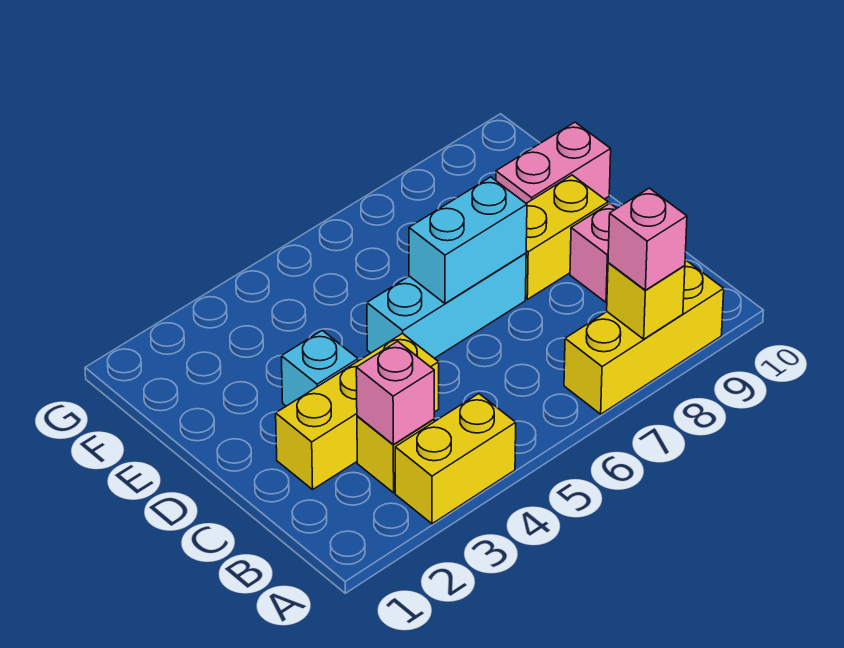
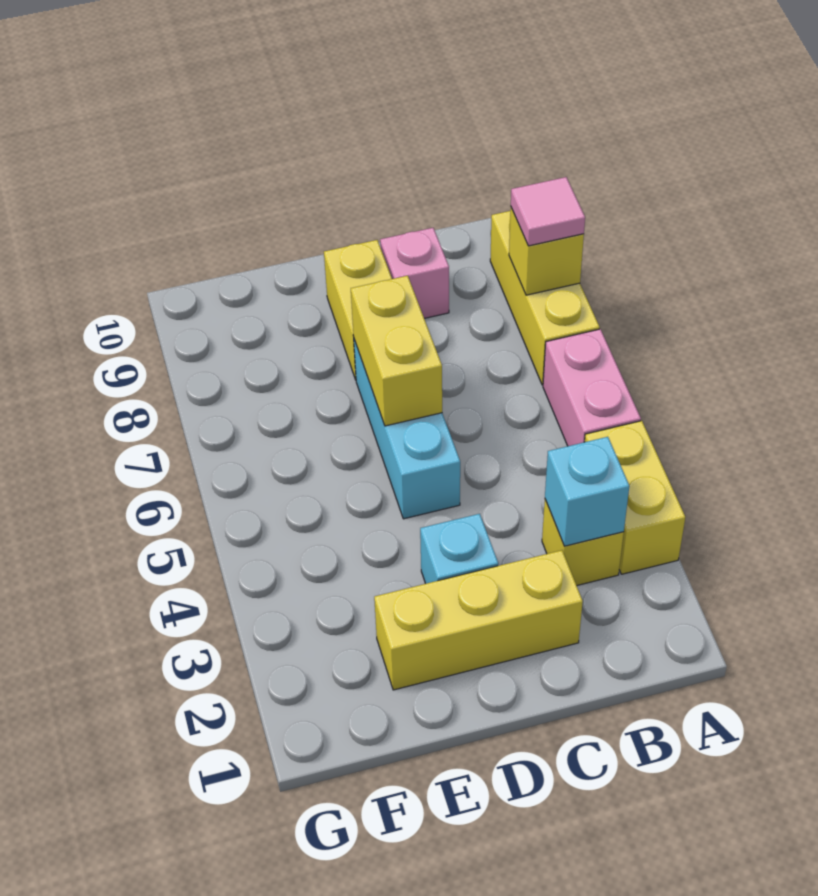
pink 1x1 brick [608,188,687,290] -> pink 1x1 tile [511,177,585,246]
pink 1x1 brick [356,341,434,445] -> cyan 1x1 brick [545,437,629,546]
yellow 1x3 brick [276,333,439,490] -> yellow 1x3 brick turned to [374,550,583,690]
cyan 1x2 brick [409,177,527,303] -> yellow 1x2 brick [351,276,442,426]
pink 1x2 brick [496,122,611,203] -> pink 1x2 brick moved to [543,329,641,446]

